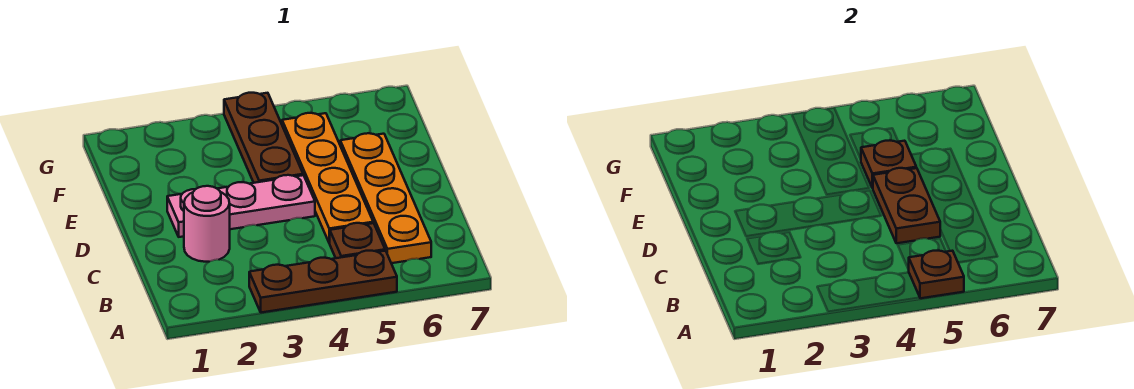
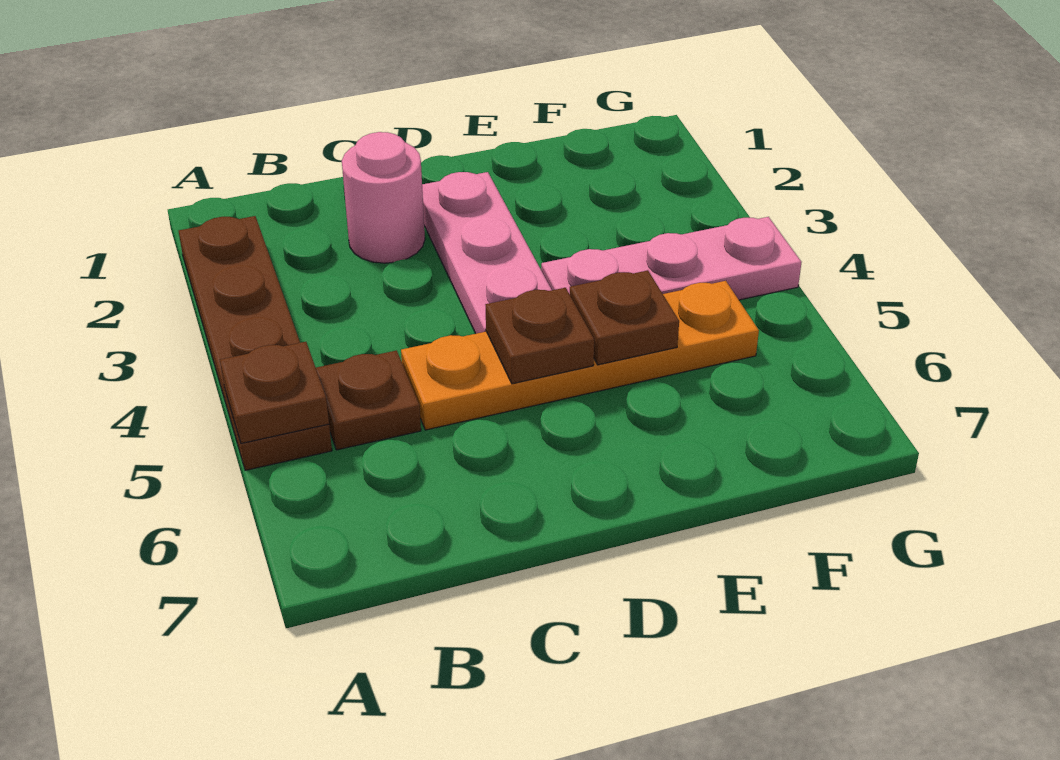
brown 1x3 plate [249,251,397,313] -> brown 1x4 plate [179,216,332,470]
orange 1x4 plate [340,133,431,263] -> none
brown 1x2 plate [873,168,940,243] -> brown 1x1 plate [486,288,594,384]
brown 1x3 plate [224,93,303,183] -> pink 1x3 plate [541,217,802,300]

